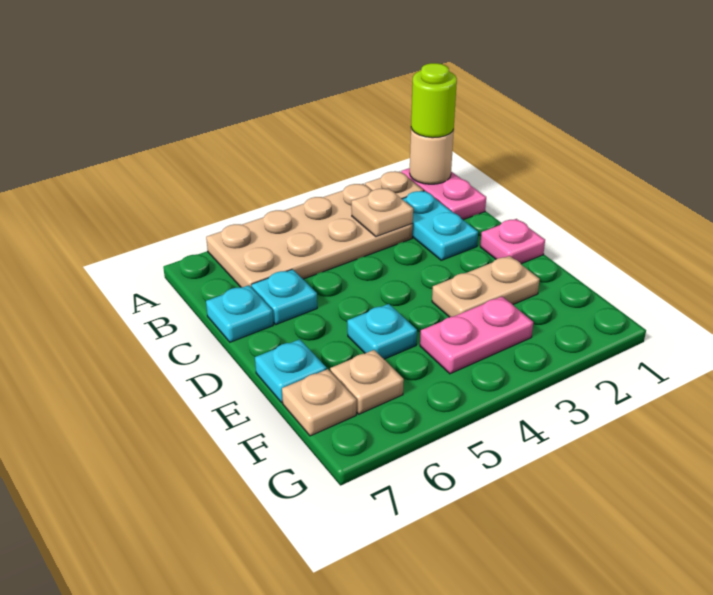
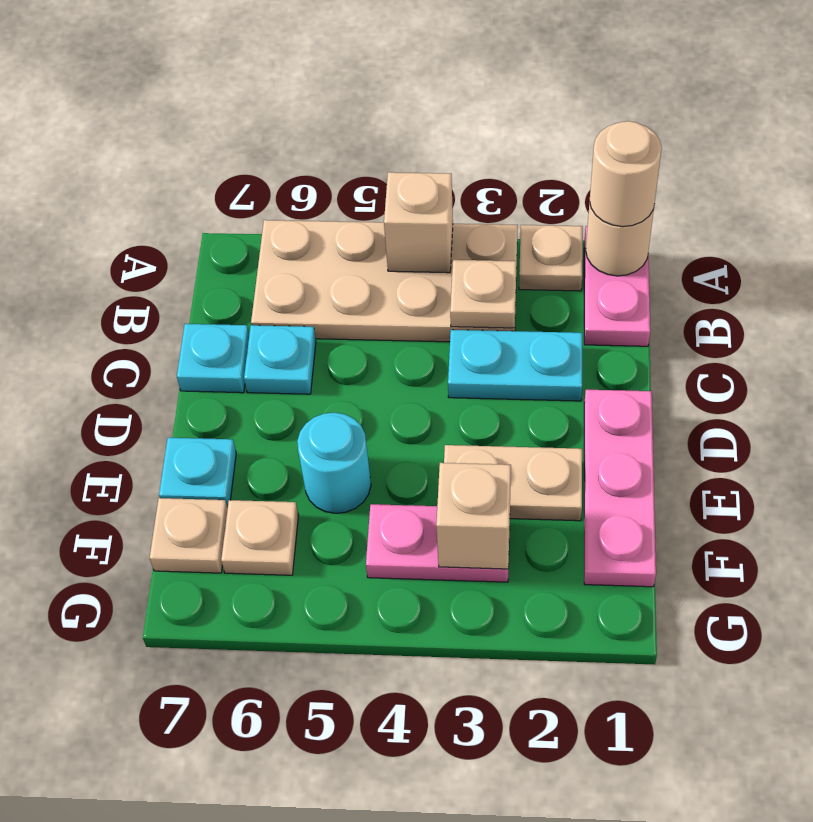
lime 1x1 round brick [411,63,457,138] -> tan 1x1 round brick [590,121,662,227]
none -> tan 1x1 brick [384,172,453,273]
cyan 1x2 plate [403,191,478,260] -> cyan 1x2 plate turned to [448,330,582,401]
pink 1x1 plate [480,219,545,264] -> pink 1x3 plate [584,390,656,587]
cyan 1x1 plate [347,304,417,359] -> cyan 1x1 round brick [297,412,371,513]
none -> tan 1x1 brick [436,463,511,569]

